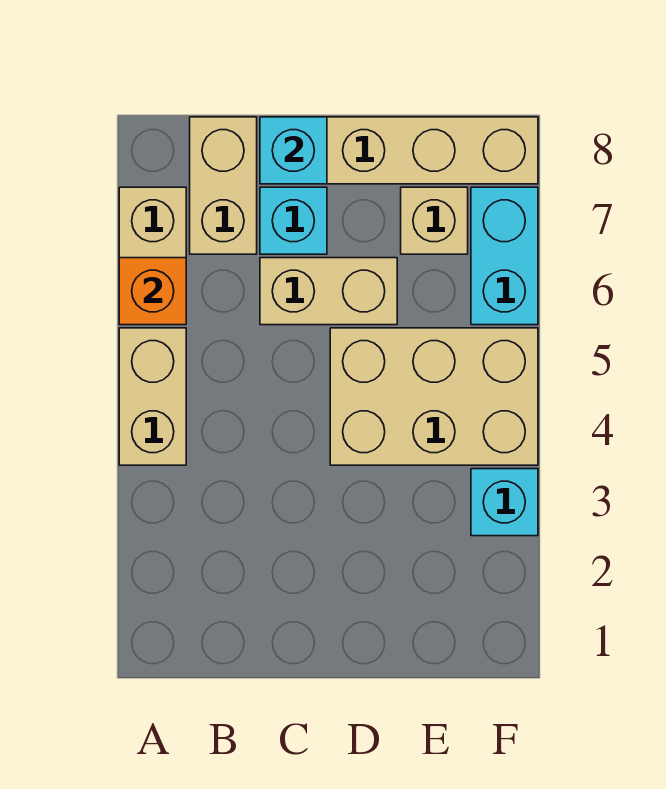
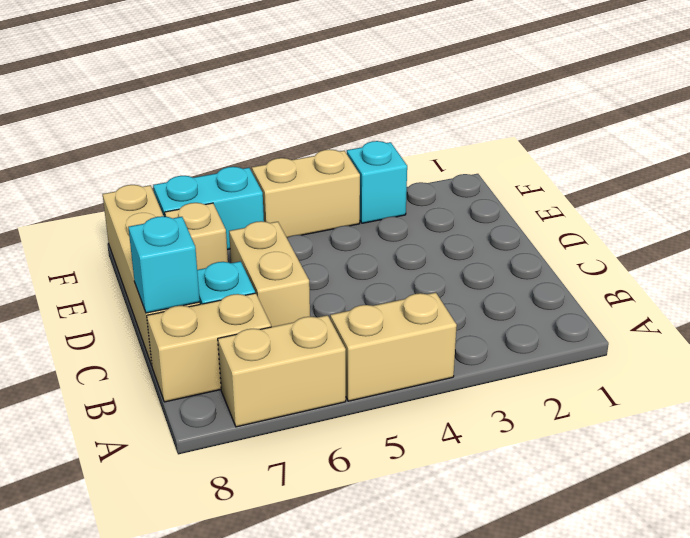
orange 1x1 brick [119,258,186,325] -> none
tan 2x3 brick [330,328,538,465] -> tan 1x2 brick [252,149,360,237]

